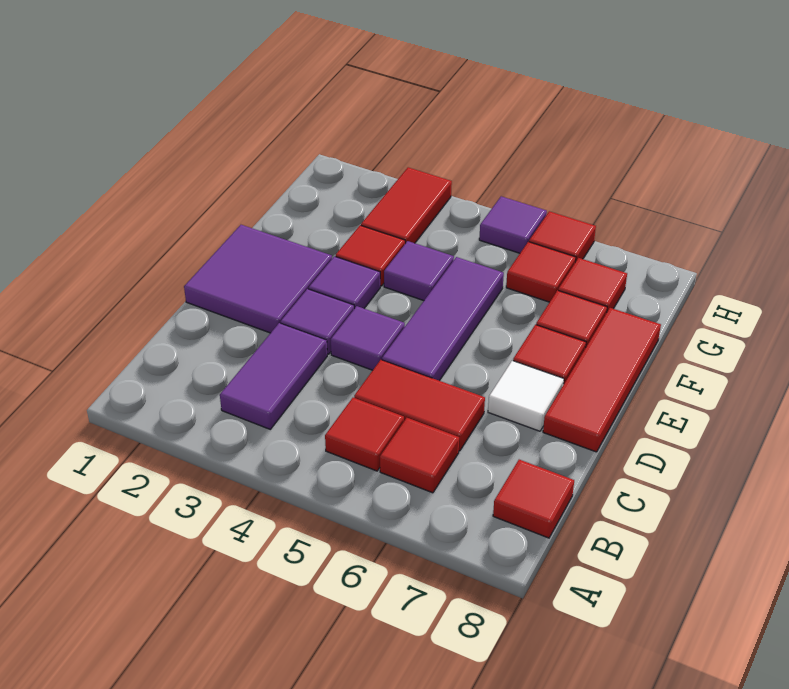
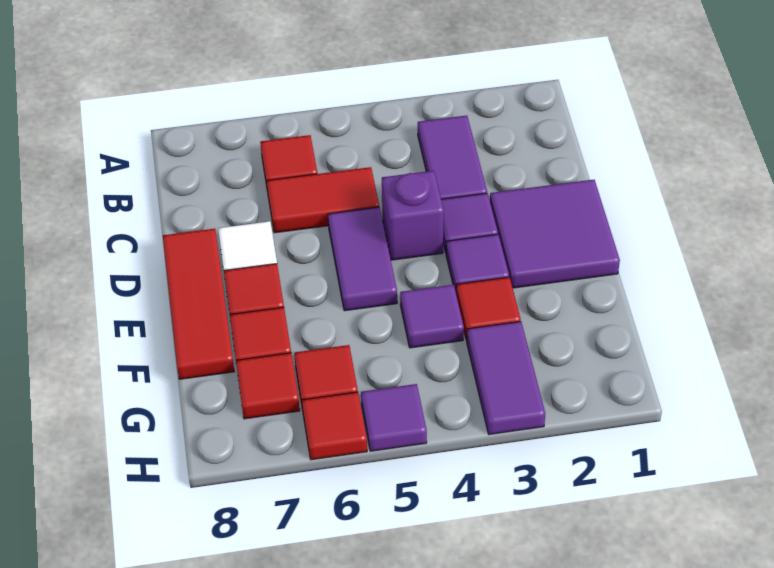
red 1x1 tile [325,398,404,471] -> none
red 1x1 tile [493,460,574,538] -> none
purple 1x1 tile [331,306,405,370] -> purple 1x1 brick [382,171,444,260]
purple 1x3 tile [382,257,504,381] -> purple 1x2 tile [328,207,397,311]
red 1x2 tile [361,167,452,243] -> purple 1x2 tile [467,322,545,435]

